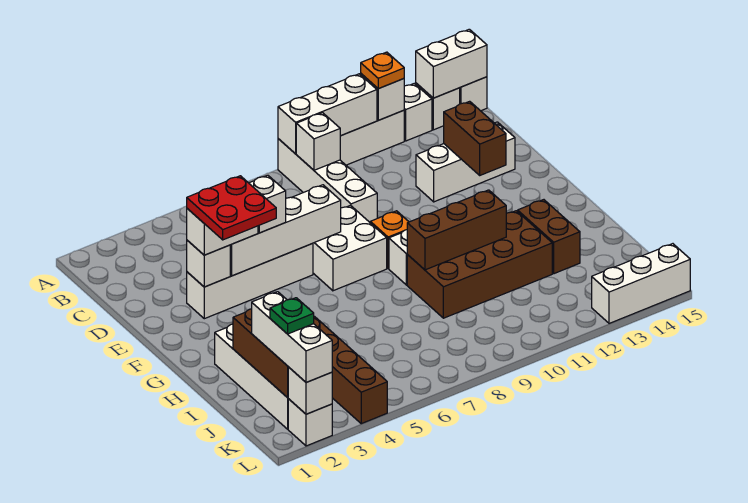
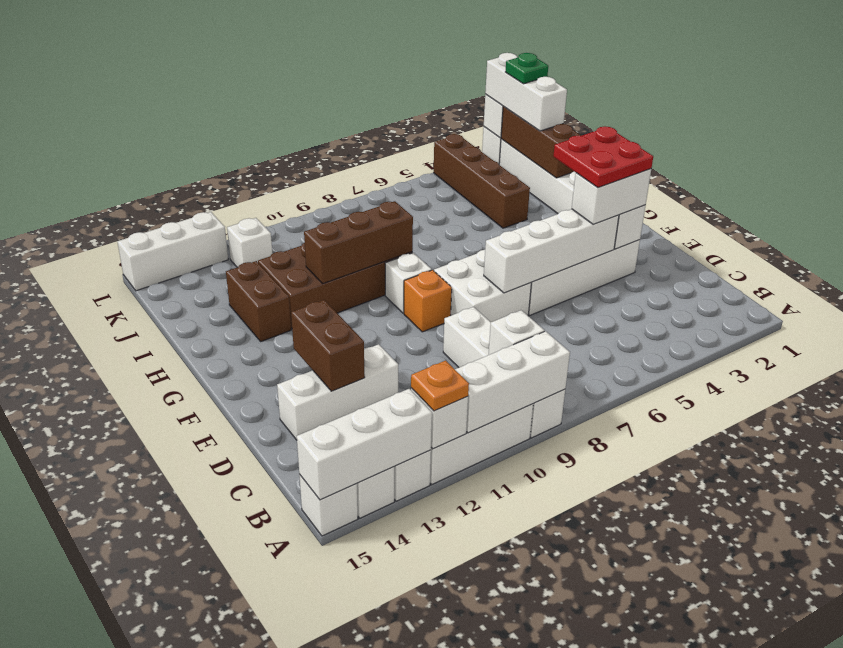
white 1x2 brick [416,29,487,98] -> white 1x3 brick [297,389,432,500]
white 1x1 brick [249,175,286,233] -> white 1x1 brick moved to [227,218,272,267]

